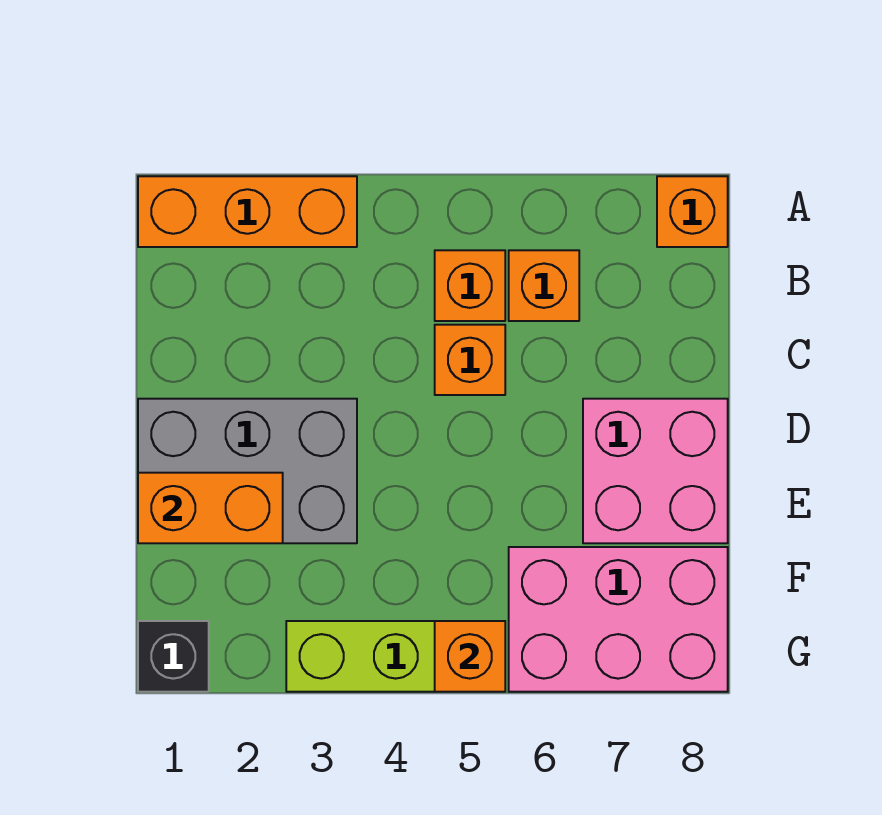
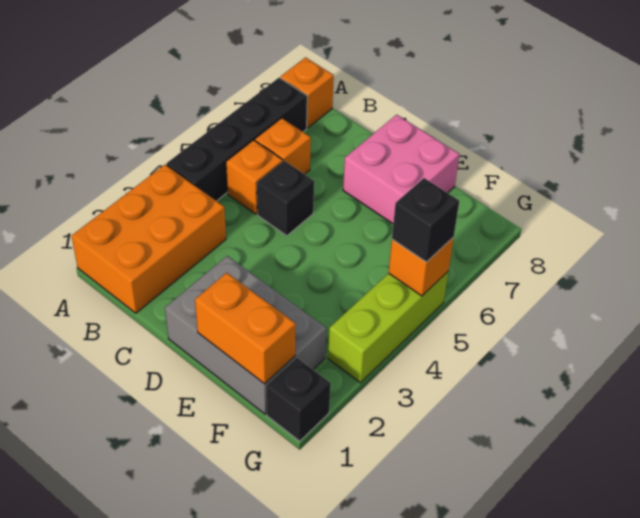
orange 1x3 brick [138,176,357,247] -> orange 2x3 brick [72,165,226,313]
none -> black 1x4 brick [166,78,307,201]
orange 1x1 brick [435,325,505,395] -> black 1x1 brick [257,161,314,236]
grey 2x3 brick [138,399,357,543] -> grey 2x3 brick turned to [165,256,326,414]
orange 1x2 brick [138,473,283,543] -> orange 1x2 brick turned to [195,273,296,384]
pink 2x3 brick [509,547,728,692] -> none
none -> black 1x1 brick [392,178,459,262]

